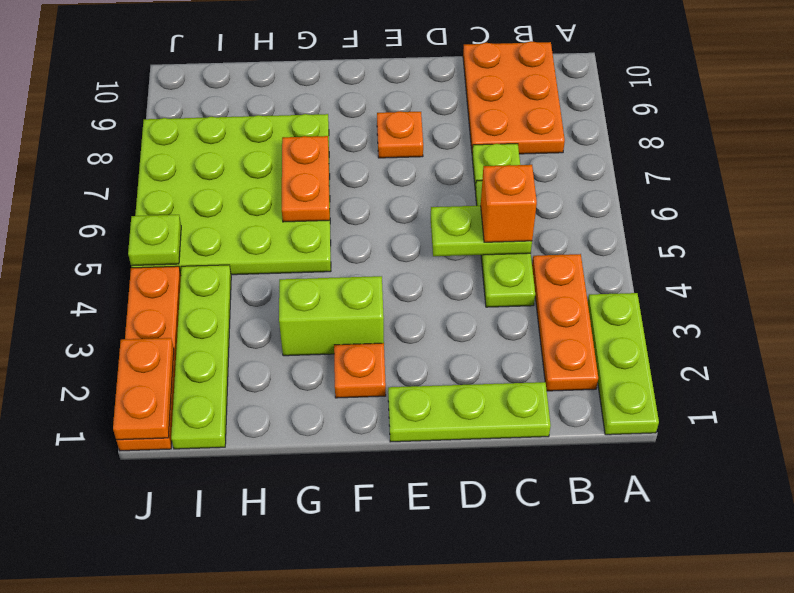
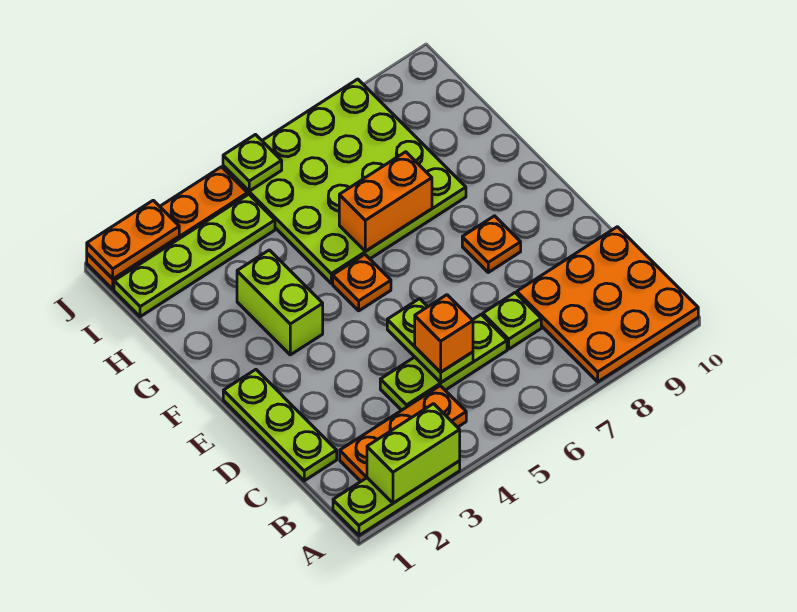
none -> lime 1x2 brick [367,404,460,503]
orange 2x3 plate [463,41,565,154] -> orange 3x3 plate [517,227,698,382]
orange 1x1 plate [334,343,386,398] -> orange 1x1 plate moved to [333,254,391,311]
orange 1x2 plate [282,136,330,222] -> orange 1x2 brick [339,152,432,251]

